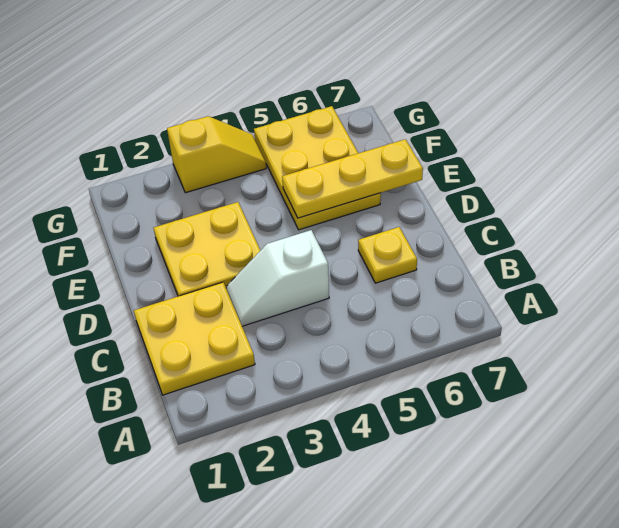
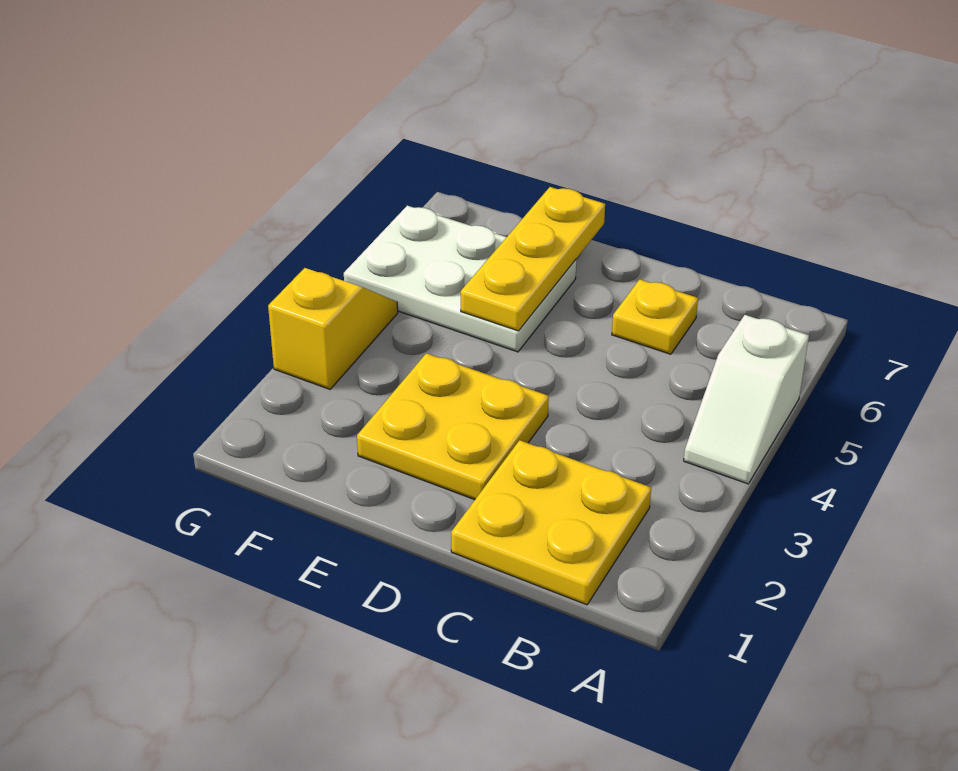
white 1x2 slope [226,230,329,326] -> white 1x2 slope moved to [684,315,809,484]
yellow 2x3 plate [254,106,381,230] -> white 2x3 plate [344,206,576,352]

